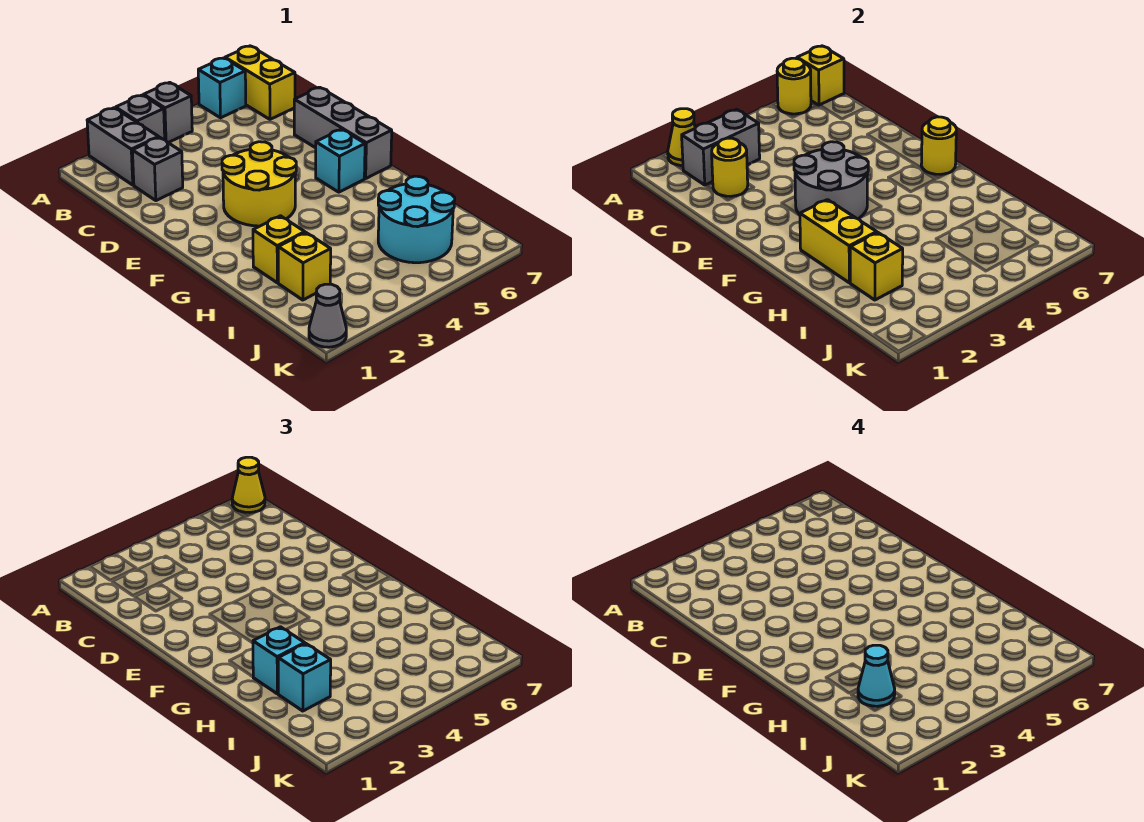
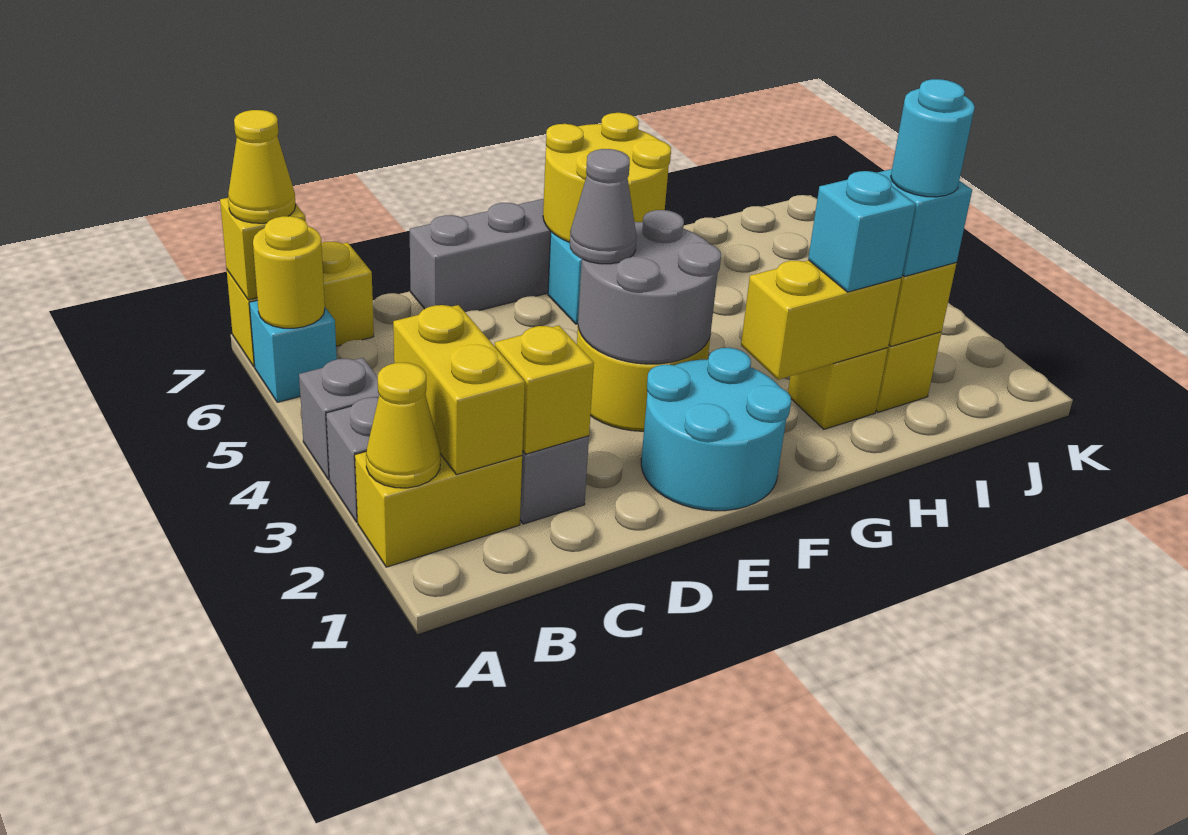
grey 1x2 brick [87,108,159,185] -> yellow 1x2 brick [355,452,522,567]
grey 1x2 brick [682,109,760,185] -> yellow 1x2 brick [393,305,525,475]
yellow 1x1 round brick [712,138,748,196] -> yellow 1x1 brick [495,325,594,454]
yellow 1x1 round brick [921,117,956,174] -> yellow 2x2 round brick [543,113,671,242]
cyan 1x1 cone [858,645,895,706] -> cyan 1x1 round brick [891,79,975,197]
cyan 2x2 round brick [378,176,455,263] -> cyan 2x2 round brick moved to [641,348,791,511]
grey 1x1 cone [309,284,346,347] -> grey 1x1 cone moved to [570,149,637,264]

